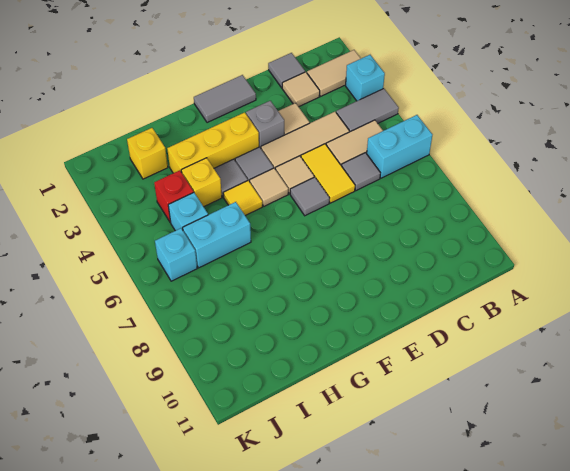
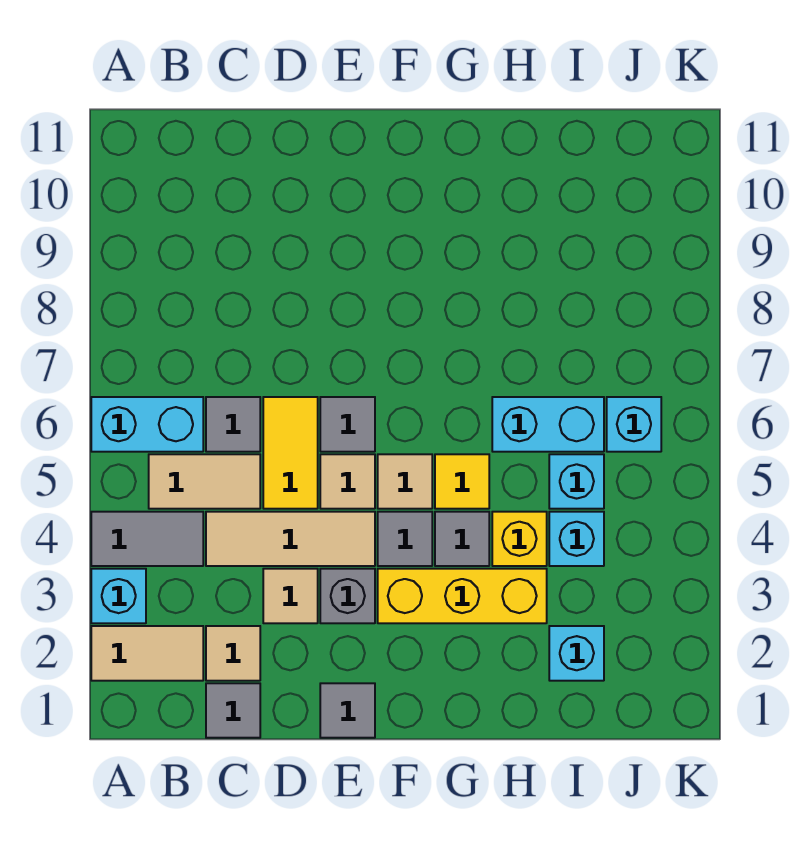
grey 1x2 tile [194,75,256,123] -> grey 1x1 tile [320,683,375,738]
yellow 1x1 brick [127,128,168,179] -> cyan 1x1 brick [549,626,604,681]
red 1x1 brick [154,170,194,223] -> cyan 1x1 brick [549,512,604,566]

